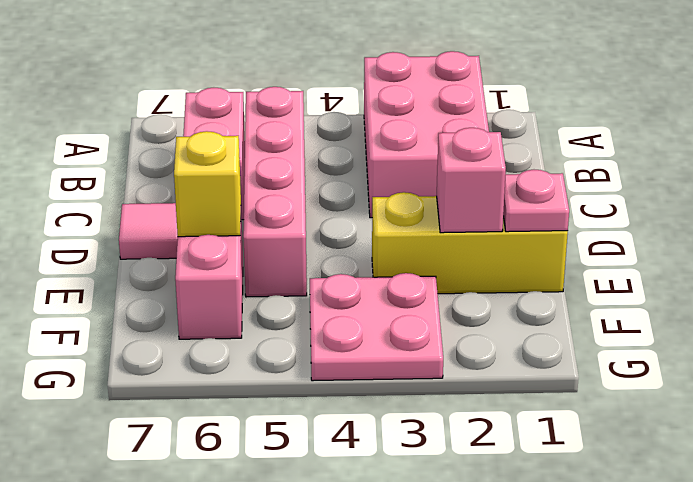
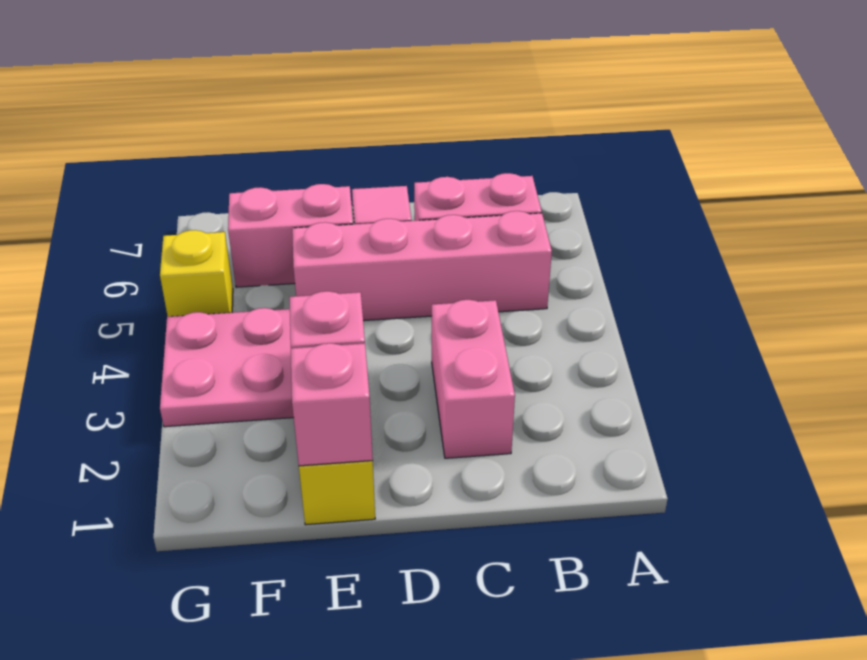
pink 2x3 brick [364,51,489,218] -> pink 1x2 brick [432,300,515,458]
pink 1x1 plate [503,170,569,232] -> pink 1x1 brick [291,343,373,466]
yellow 1x1 brick [174,131,241,237] -> yellow 1x1 brick moved to [160,230,233,317]

